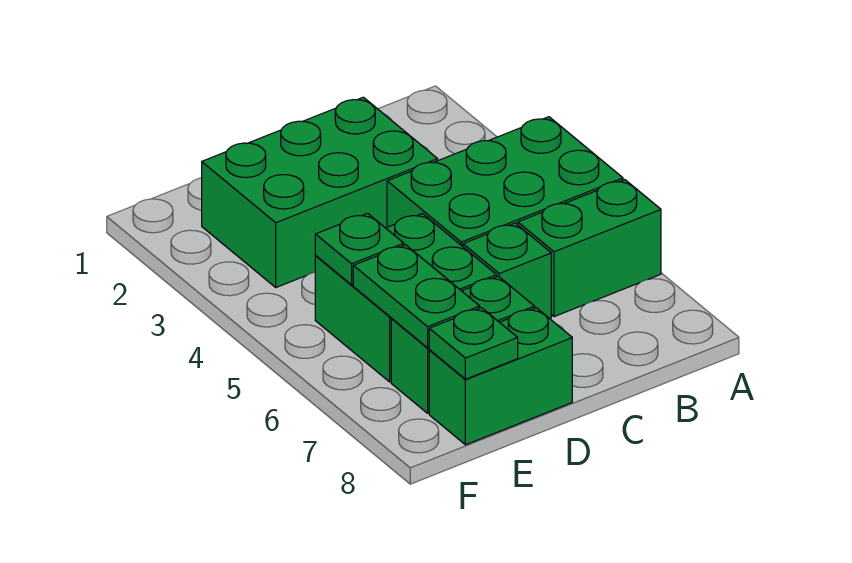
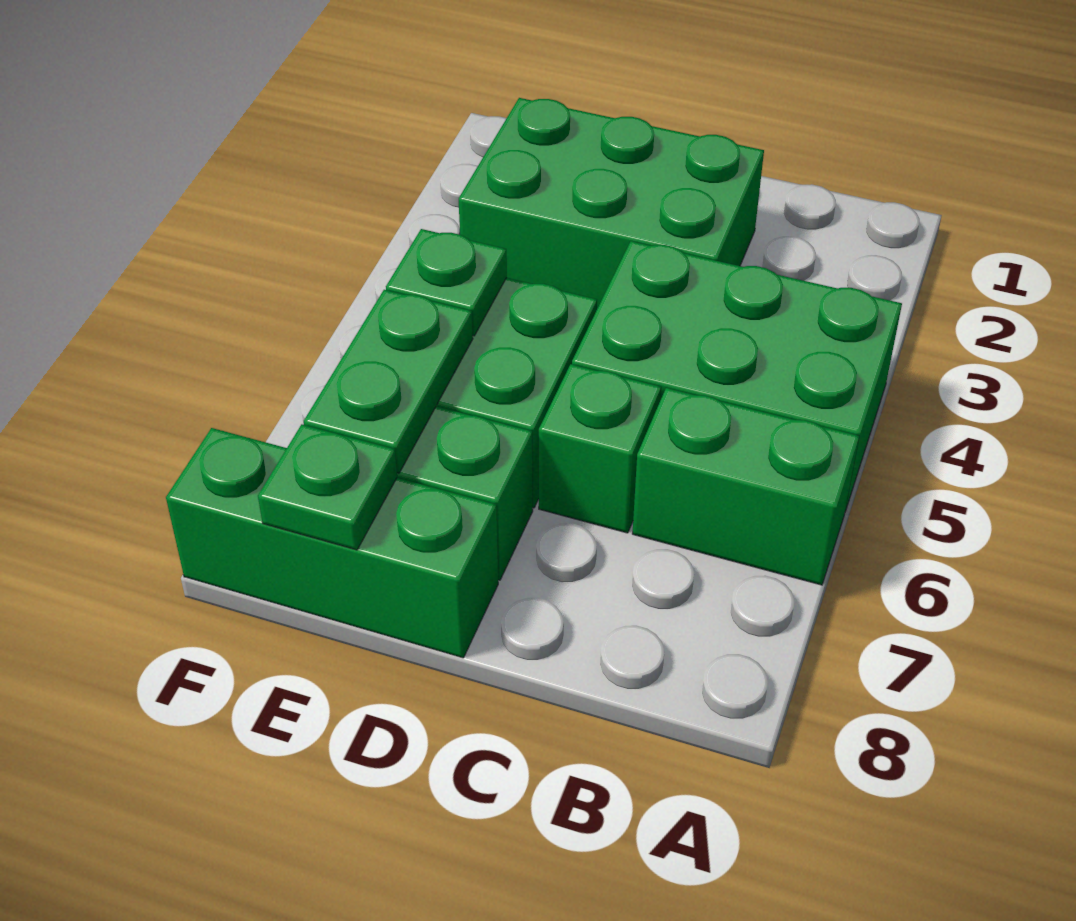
green 1x2 brick [429,308,572,445] -> green 1x3 brick [166,428,498,658]

